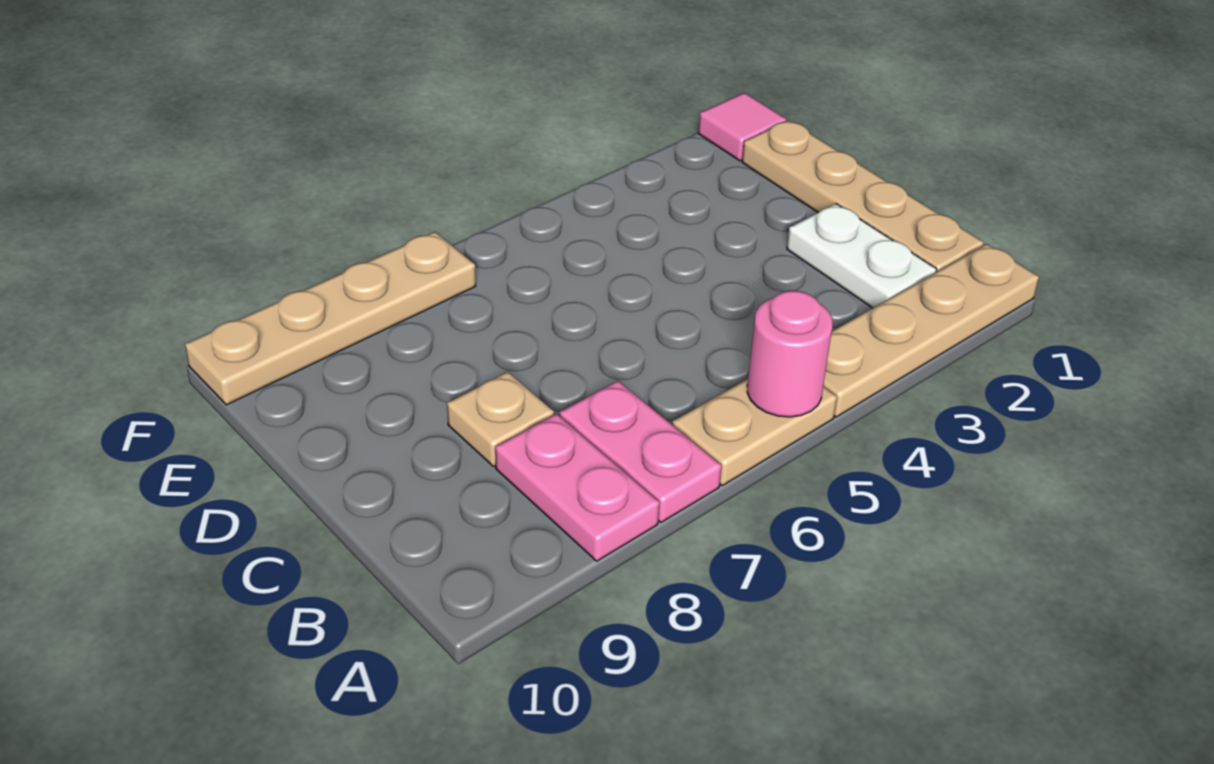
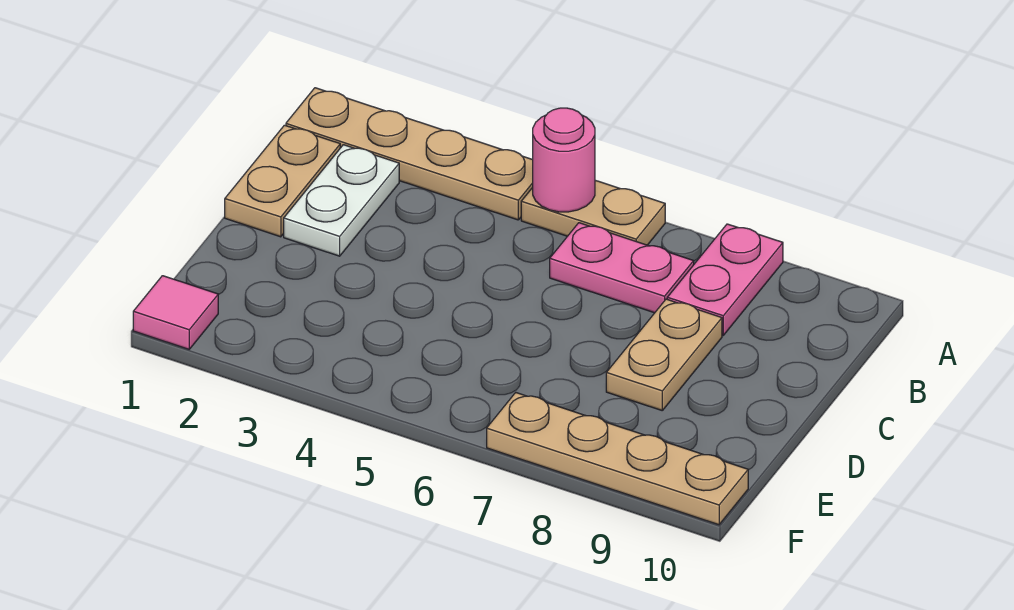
pink 1x2 plate [559,381,722,523] -> pink 1x2 plate turned to [550,223,694,313]
tan 1x4 plate [742,120,984,272] -> tan 1x2 plate [225,125,340,237]
tan 1x1 plate [447,372,554,467] -> tan 1x2 plate [606,299,722,410]

